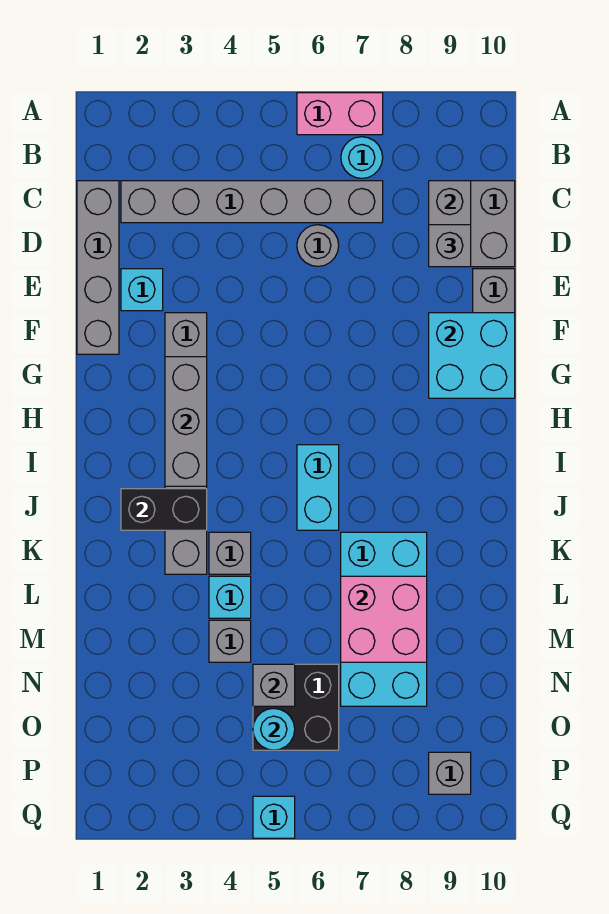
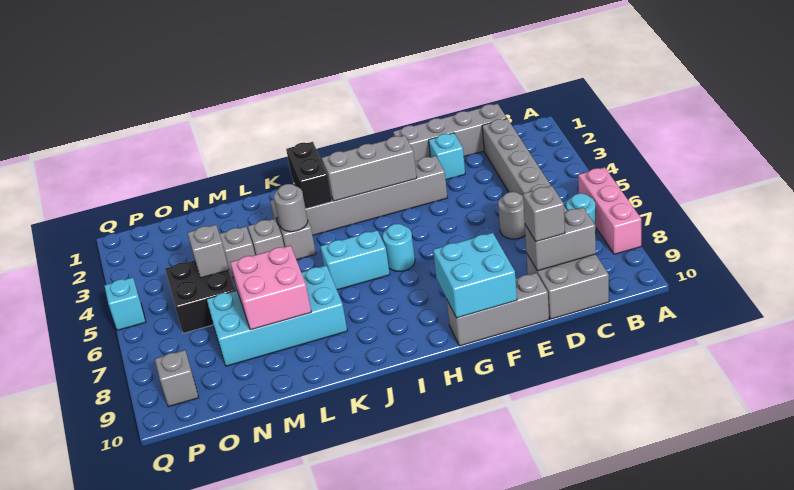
pink 1x2 brick [297,93,383,135] -> pink 1x3 brick [578,167,641,254]
none -> grey 1x1 round brick [274,184,308,232]
cyan 1x1 brick [209,576,251,618] -> grey 1x1 brick [248,219,284,255]
cyan 1x1 round brick [253,708,295,750] -> cyan 1x1 round brick moved to [383,224,415,271]

